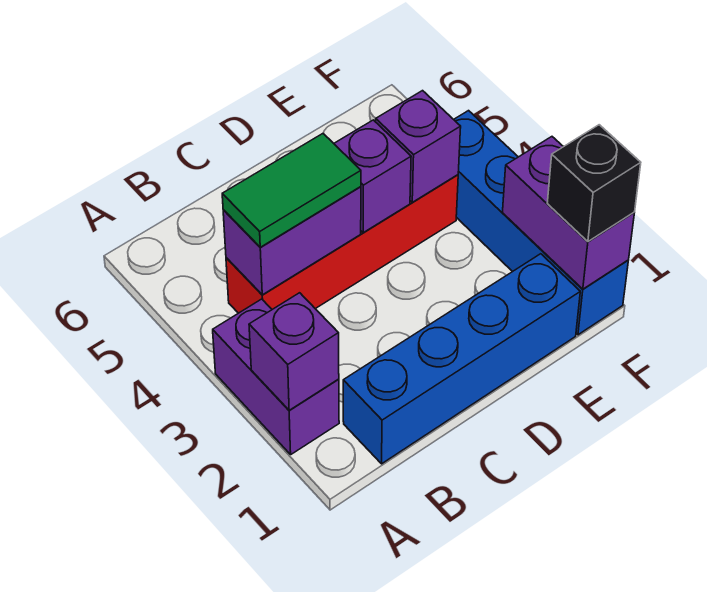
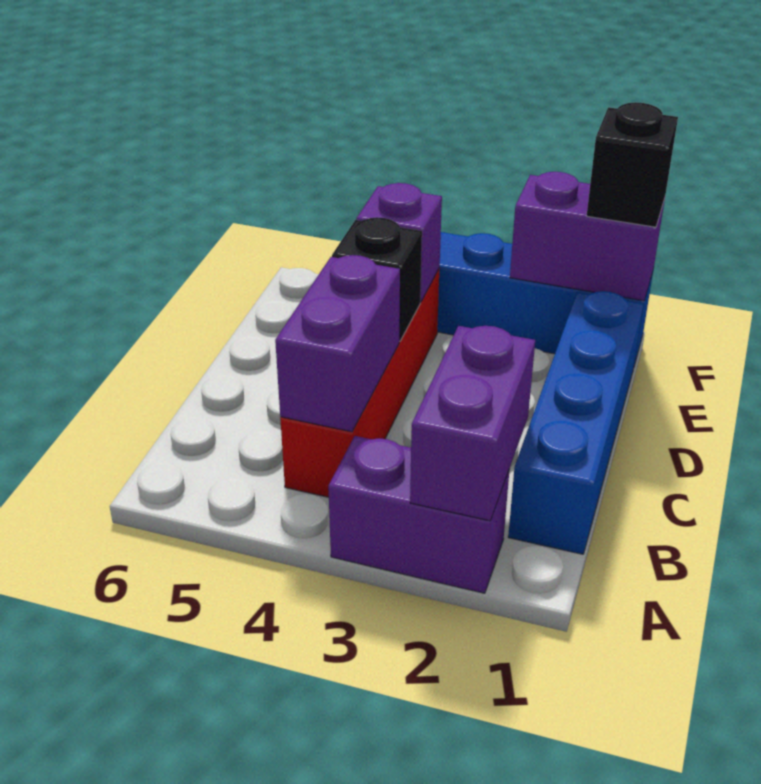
purple 1x1 brick [249,293,339,410] -> purple 1x2 brick [410,326,535,521]
green 1x2 tile [222,134,361,247] -> none
purple 1x1 brick [334,120,411,233] -> black 1x1 brick [332,217,422,341]

